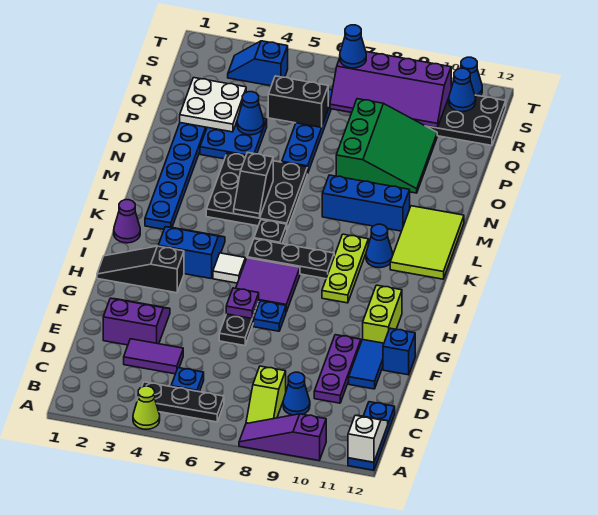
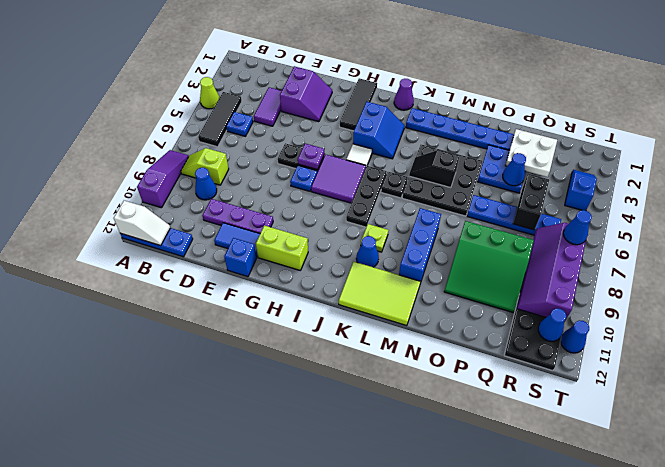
black 1x3 plate [137,382,224,422] -> black 1x3 tile [198,92,242,147]
black 1x3 slope [97,246,184,293] -> black 1x3 tile [340,78,377,131]
lime 1x3 plate [322,234,368,303] -> lime 1x1 plate [361,224,388,252]

